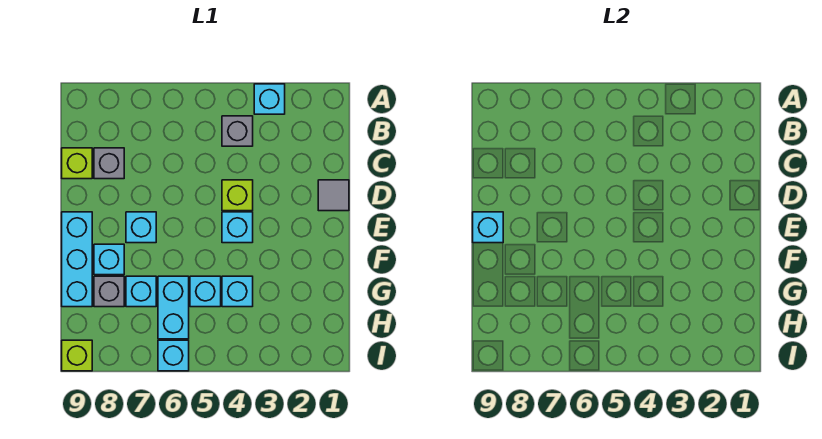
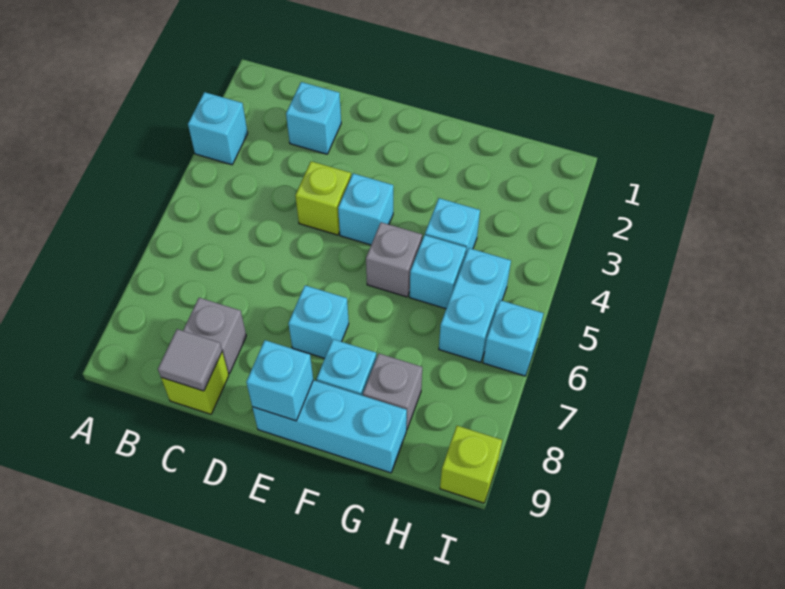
grey 1x1 brick [222,116,253,146] -> grey 1x1 brick moved to [366,222,422,297]
grey 1x1 tile [318,180,349,211] -> grey 1x1 tile moved to [158,329,222,391]
cyan 1x2 brick [158,276,189,339] -> cyan 1x2 brick turned to [439,248,511,362]
cyan 1x1 brick [126,276,156,307] -> cyan 1x1 brick moved to [286,82,341,154]

